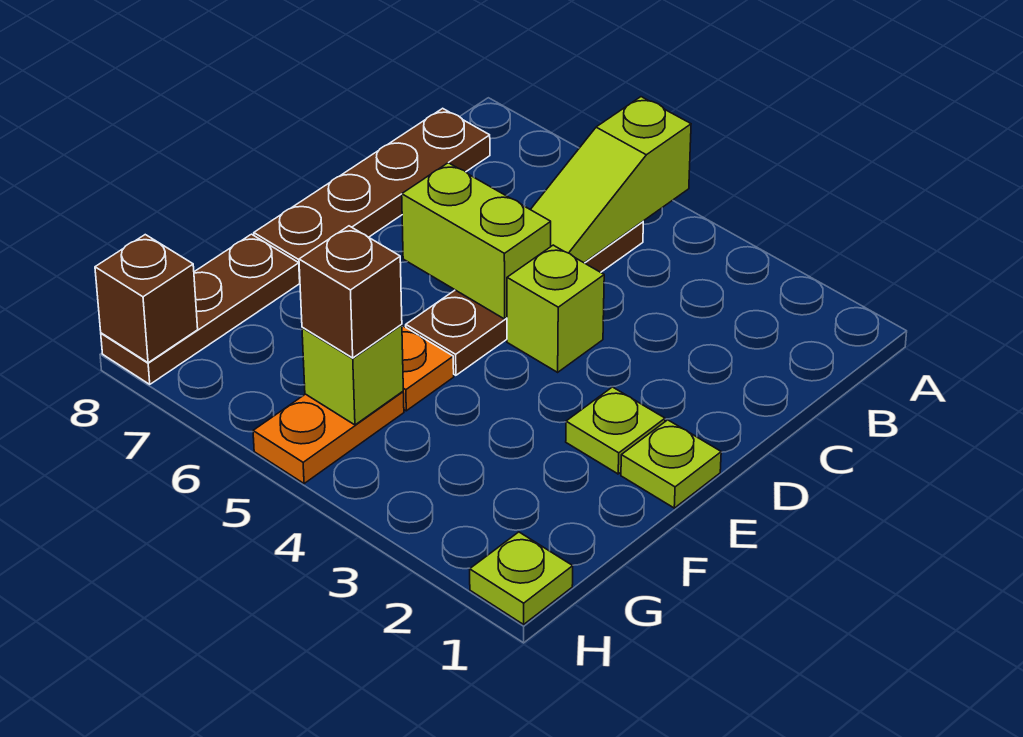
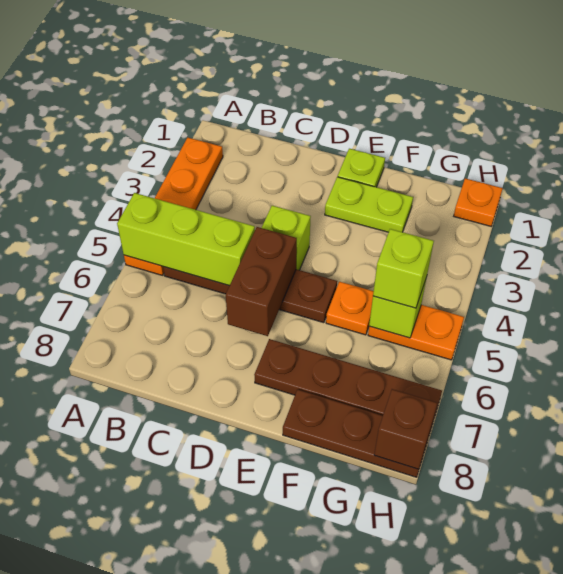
none -> orange 1x4 plate [124,138,223,275]
lime 1x3 slope [530,97,691,263] -> lime 1x3 brick [117,193,255,286]
brown 1x4 plate [254,108,490,279] -> brown 1x4 plate moved to [254,339,442,428]
lime 1x2 brick [402,163,551,319] -> brown 1x2 brick [226,227,297,336]
lime 1x1 plate [566,387,665,474] -> lime 1x2 plate [325,177,413,232]
brown 1x1 brick [299,226,402,358] -> lime 1x1 brick [373,229,434,308]
lime 1x1 plate [470,532,573,624] -> orange 1x1 plate [454,178,503,226]

